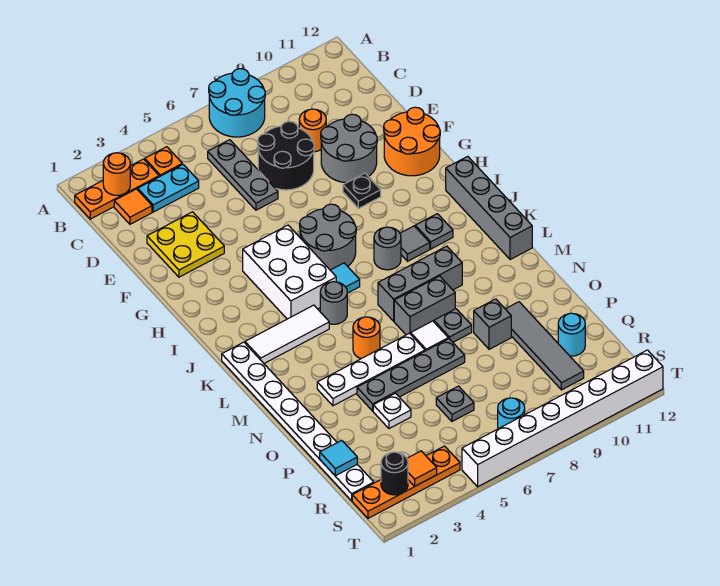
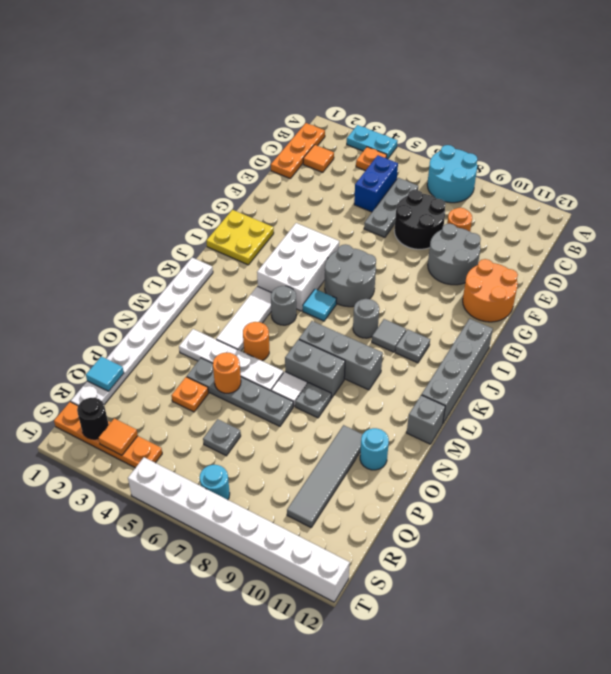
orange 1x3 plate [75,159,159,219] -> orange 1x3 plate turned to [271,123,325,178]
orange 1x1 round brick [103,153,130,195] -> orange 1x1 round brick moved to [213,353,241,393]
cyan 1x2 plate [138,164,199,212] -> cyan 1x2 plate moved to [347,125,397,159]
none -> blue 1x2 brick [354,155,398,212]
yellow 2x2 plate [147,212,224,277] -> yellow 2x2 plate moved to [206,210,274,265]
black 1x1 plate [343,173,381,209] -> none
white 1x3 tile [245,305,329,363] -> white 1x3 tile turned to [216,286,271,351]
grey 1x1 brick [474,299,511,349] -> grey 1x1 brick moved to [407,395,445,444]
white 1x1 plate [373,393,411,429] -> orange 1x1 plate [171,377,209,412]
cyan 1x1 round brick [558,313,585,356] -> cyan 1x1 round brick moved to [360,428,389,470]

